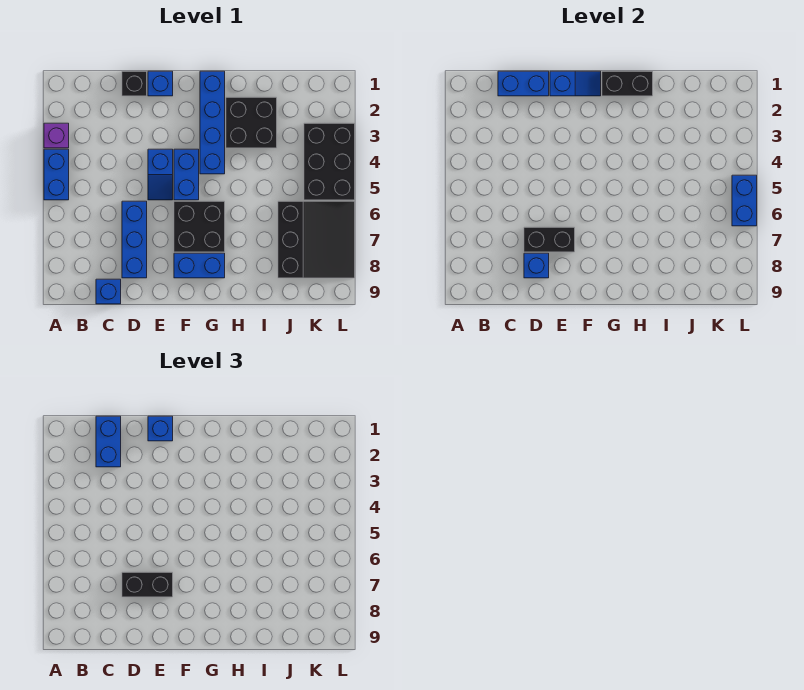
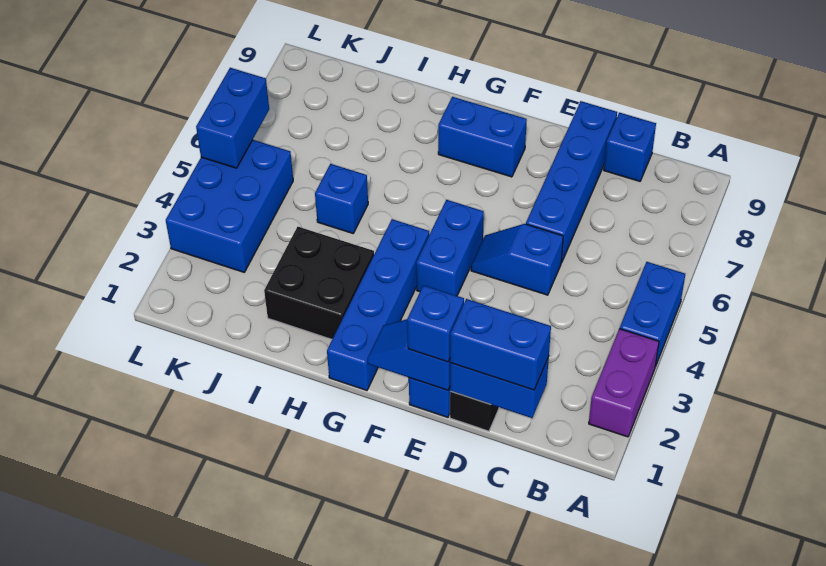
purple 1x1 brick [44,123,69,148] -> purple 1x2 brick [589,329,659,437]
blue 1x2 brick [96,416,121,467] -> blue 1x2 brick turned to [450,299,551,390]
blue 1x3 brick [122,201,147,278] -> blue 1x4 brick [526,101,617,263]
black 1x2 brick [524,227,575,252] -> none
black 1x2 brick [122,572,173,597] -> none
blue 1x1 brick [524,253,549,278] -> blue 1x1 brick moved to [315,164,368,233]
blue 1x2 slope [148,149,173,200] -> blue 1x2 slope turned to [471,224,563,295]
black 2x2 brick [174,201,225,252] -> none
black 1x2 brick [602,71,653,96] -> none
black 3x3 slope [278,201,355,278] -> none
black 2x3 brick [304,123,355,200] -> blue 2x3 brick [166,140,293,272]

